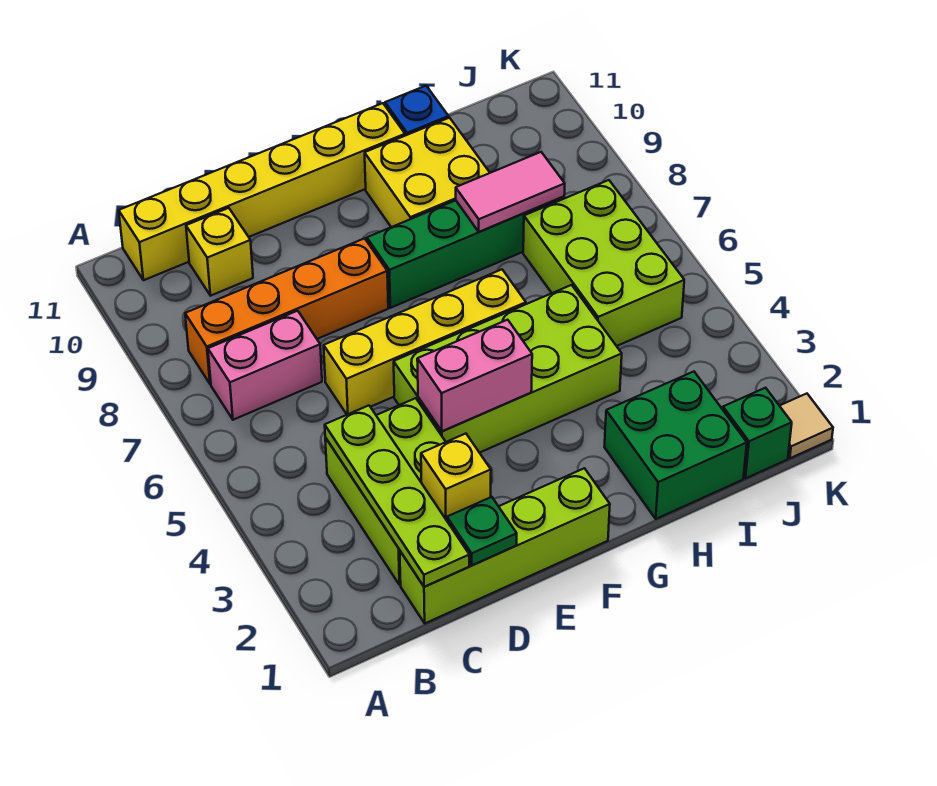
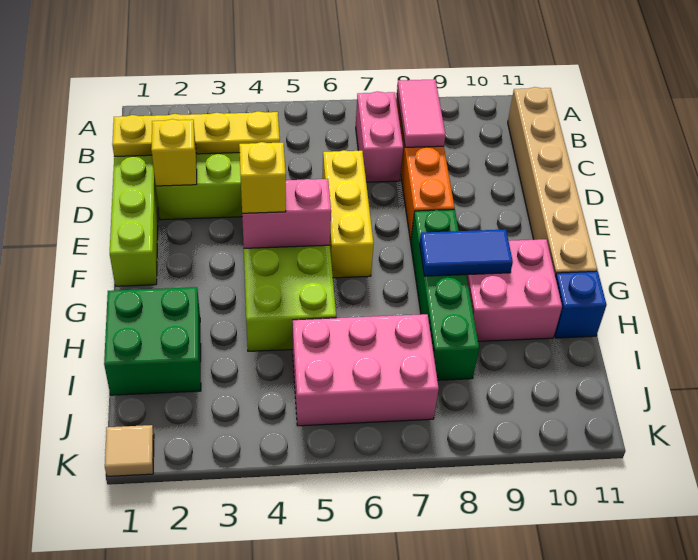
yellow 1x6 brick [119,103,405,280] -> tan 1x6 brick [508,87,597,277]
lime 1x4 plate [325,406,469,587] -> yellow 1x4 plate [112,111,280,156]
yellow 1x1 brick [186,208,253,296] -> yellow 1x1 brick moved to [239,142,286,214]
green 1x1 plate [447,497,517,565] -> none
yellow 1x4 brick [324,270,526,415] -> yellow 1x3 brick [322,150,374,278]
pink 1x2 brick [417,320,532,431] -> pink 1x2 brick turned to [242,179,331,248]
none -> blue 1x2 tile [420,229,513,276]
yellow 2x2 brick [365,118,490,227] -> pink 2x2 brick [466,239,562,341]
pink 1x2 tile [456,152,565,232] -> pink 1x2 tile moved to [397,79,445,147]
lime 2x3 brick [523,180,684,346] -> pink 2x3 brick [293,314,439,426]
green 1x1 brick [723,388,792,478] -> none

